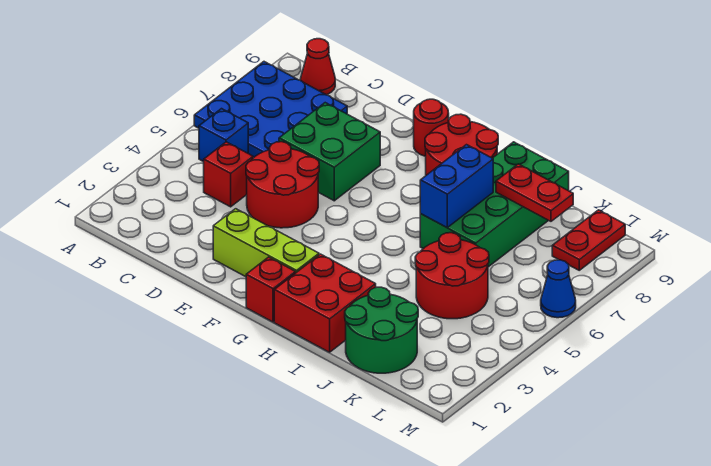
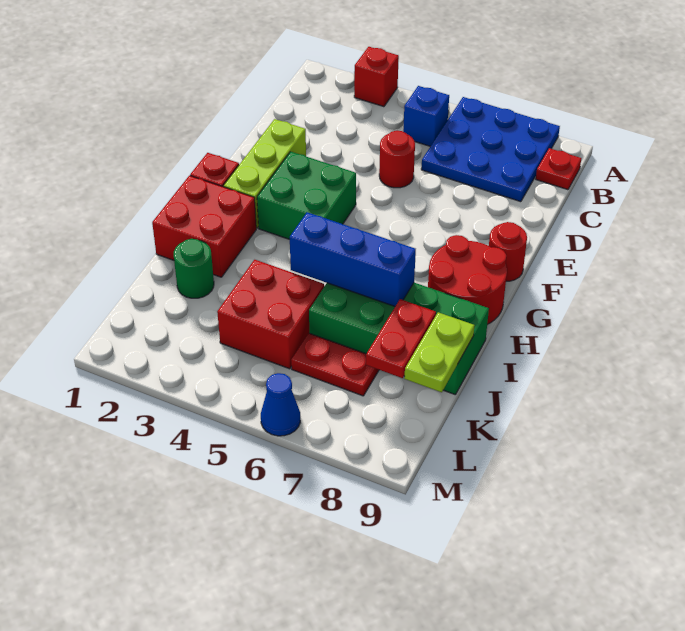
red 1x1 cone [300,39,335,95] -> red 1x1 plate [536,148,581,190]
red 1x1 brick [204,142,253,207] -> red 1x1 brick moved to [354,47,399,107]
red 2x2 round brick [246,142,319,228] -> red 1x1 round brick [379,131,415,188]
green 2x2 brick [279,103,380,201] -> green 2x2 brick moved to [257,152,356,239]
blue 1x2 brick [420,145,493,227] -> blue 1x3 brick [290,212,416,306]
green 2x2 round brick [345,287,418,373] -> green 1x1 round brick [174,239,214,298]
red 2x2 round brick [415,233,489,319] -> red 2x2 brick [217,260,324,369]
none -> lime 1x2 plate [404,312,474,392]
red 1x2 plate [552,210,625,270] -> red 1x2 plate moved to [291,333,379,396]

